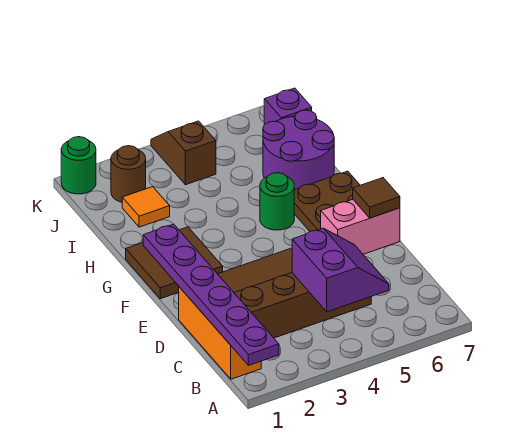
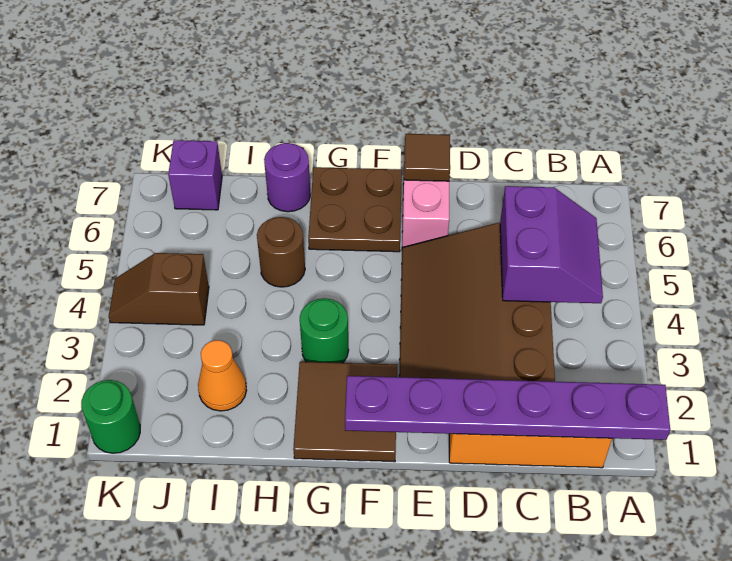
purple 2x2 slope [292,228,389,312] -> purple 2x2 slope turned to [500,186,603,303]
green 1x1 round brick [260,173,294,230] -> green 1x1 round brick moved to [300,298,349,363]
purple 2x2 round brick [263,110,334,190] -> purple 1x1 round brick [264,143,310,212]
orange 1x1 tile [122,187,170,227] -> orange 1x1 cone [198,340,247,411]
brown 1x1 round brick [111,146,146,202] -> brown 1x1 round brick moved to [257,217,305,287]

